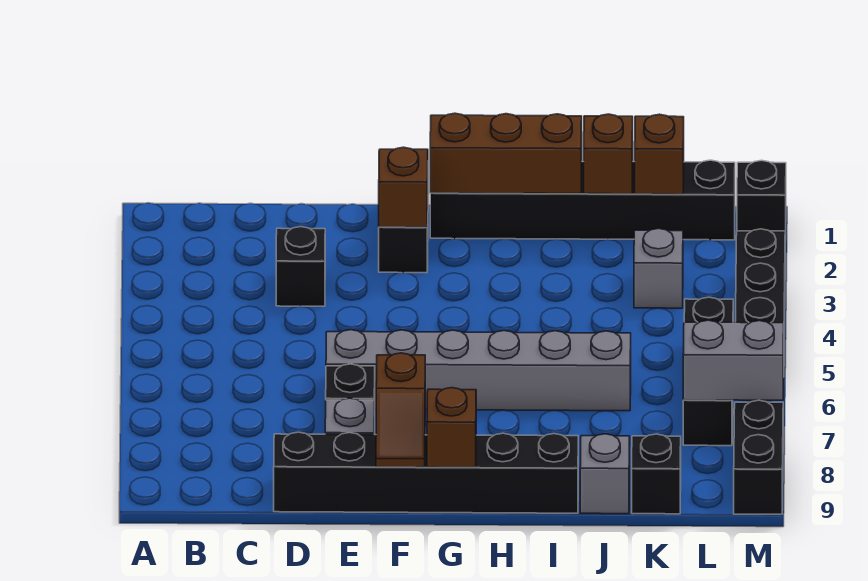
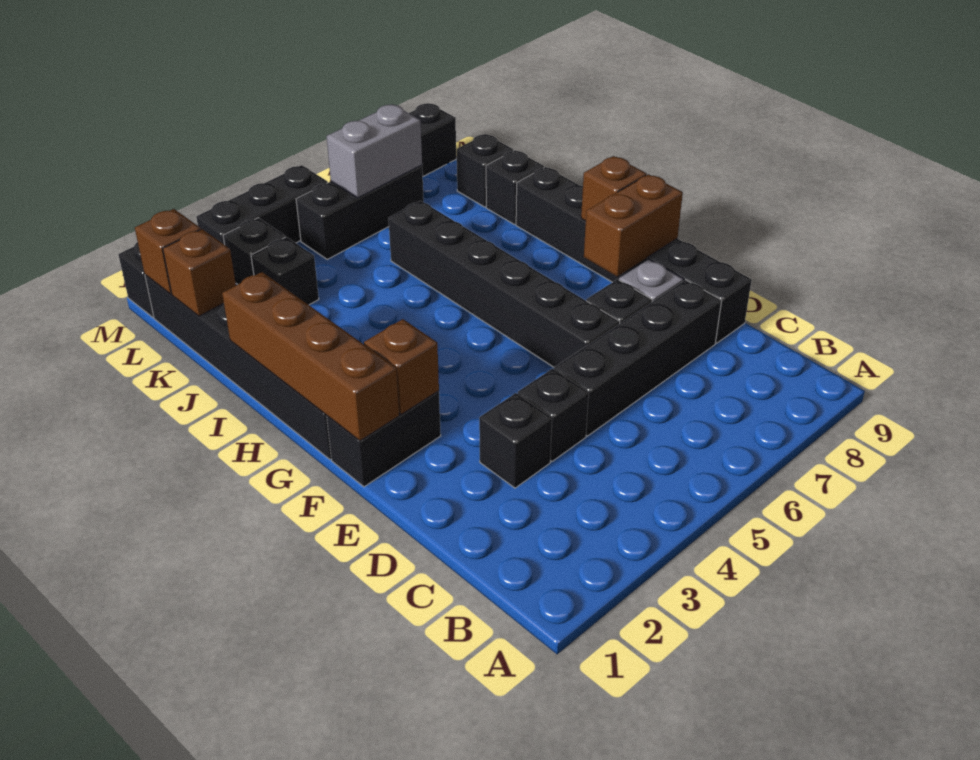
none -> black 1x1 brick [518,369,589,461]
none -> black 1x4 brick [554,280,722,436]
grey 1x6 brick [326,330,631,411] -> black 1x6 brick [388,201,620,367]
brown 1x2 slope [376,353,425,467] -> brown 1x2 brick [584,174,683,276]
brown 1x3 brick [430,113,582,194] -> brown 1x4 brick [222,272,399,441]
brown 1x1 brick [584,114,633,194] -> brown 1x1 brick moved to [135,209,201,294]
grey 1x1 brick [580,434,630,514] -> black 1x1 brick [486,150,544,225]
grey 1x1 brick [634,228,683,308] -> black 1x1 brick [251,237,319,305]
none -> black 1x1 brick [223,218,285,284]
grey 1x2 brick [683,320,784,400] -> grey 1x2 brick turned to [327,105,422,198]

